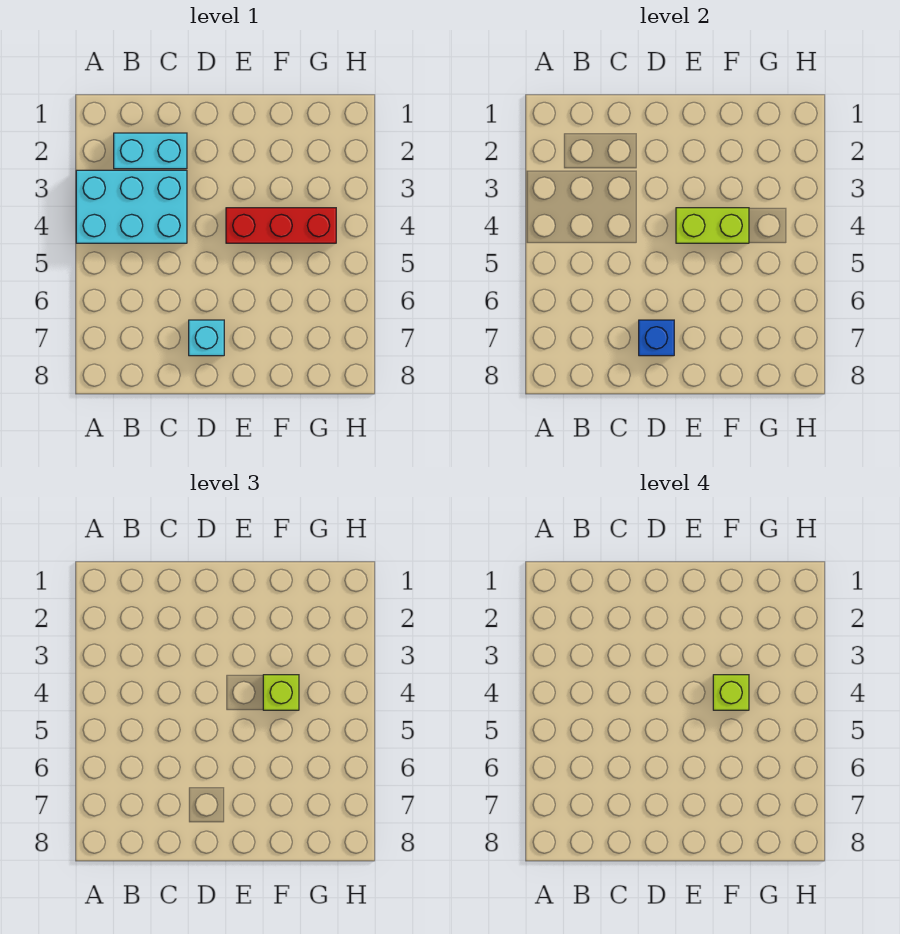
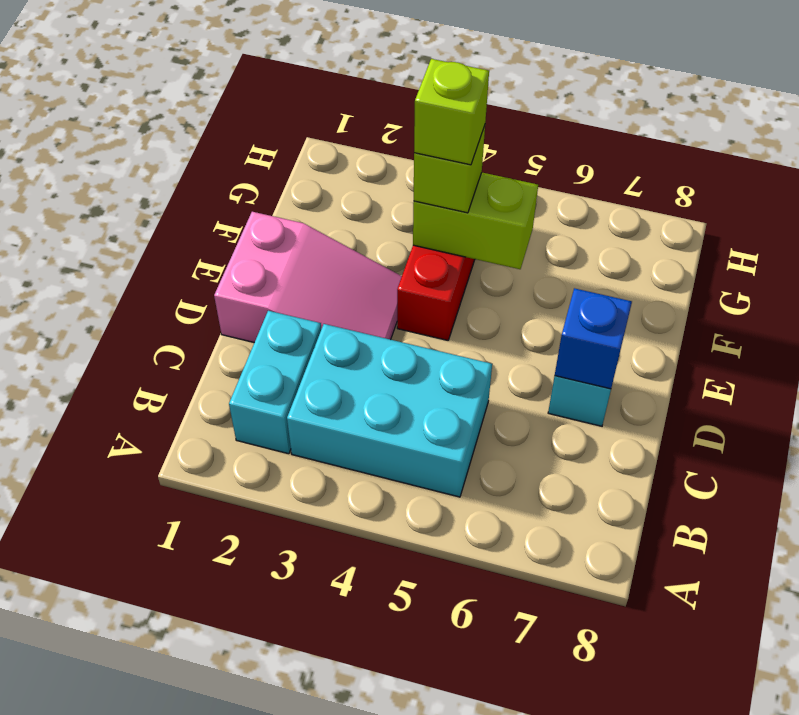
cyan 2x3 brick [76,170,187,243] -> cyan 2x3 brick turned to [287,324,492,497]
none -> pink 2x3 slope [214,212,402,343]
lime 1x2 brick [676,208,749,243] -> lime 1x2 brick turned to [413,173,538,269]

